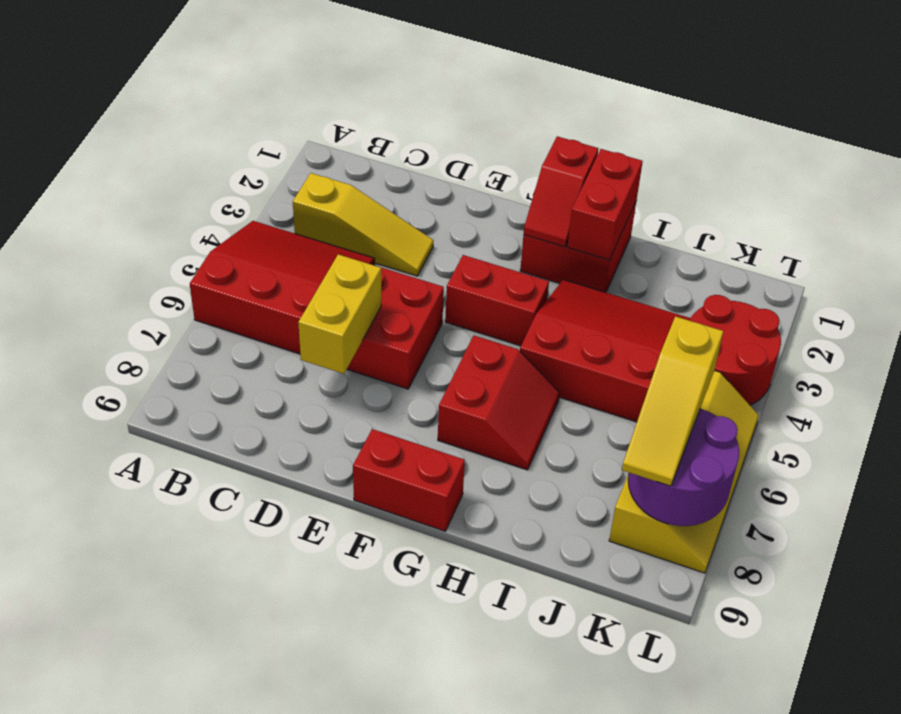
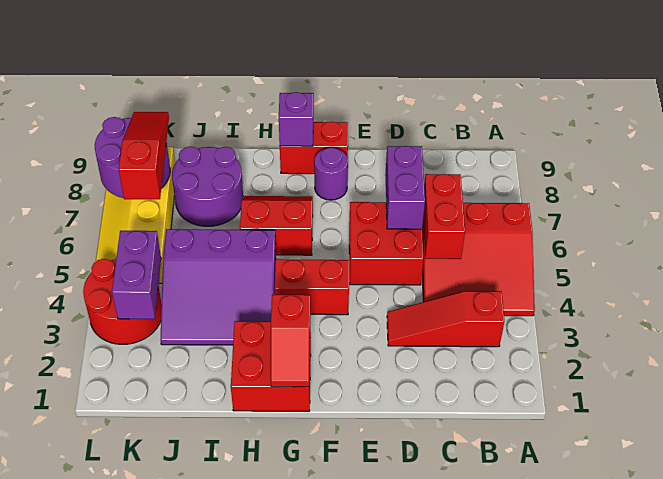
yellow 1x3 slope [293,173,434,276] -> red 1x3 slope [387,291,505,347]
yellow 1x2 brick [298,254,381,374] -> purple 1x2 brick [385,146,425,229]
none -> purple 1x1 round brick [314,148,348,200]
red 1x2 slope [524,136,598,247] -> red 1x2 slope turned to [271,295,310,387]
red 2x2 slope [438,336,560,470] -> red 2x2 slope turned to [240,196,313,255]
none -> purple 1x1 brick [279,92,313,146]
red 1x2 brick [567,149,643,260] -> red 1x2 brick moved to [423,174,465,259]
red 3x3 slope [520,280,690,422] -> purple 3x3 slope [160,229,276,345]
none -> purple 2x2 round brick [172,147,243,226]
none -> purple 1x2 brick [112,231,161,319]
yellow 1x3 slope [622,316,723,486] -> red 1x3 slope [119,112,169,199]

